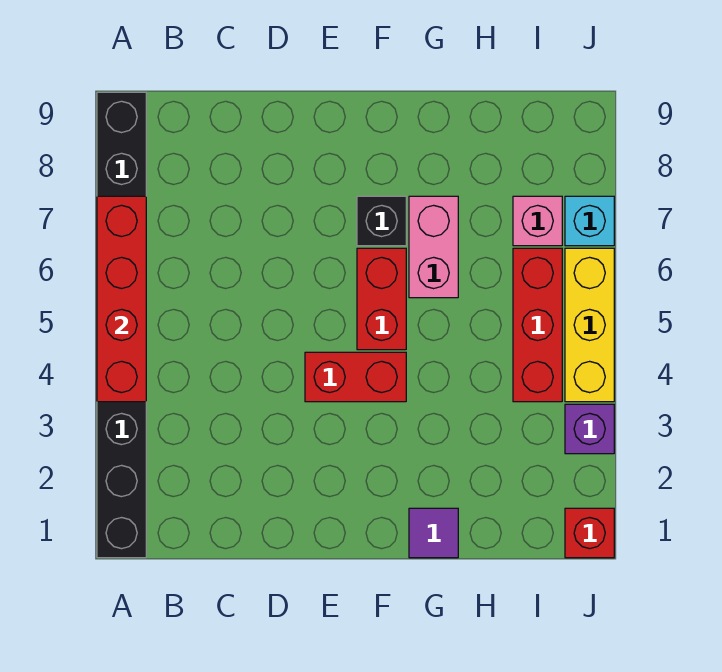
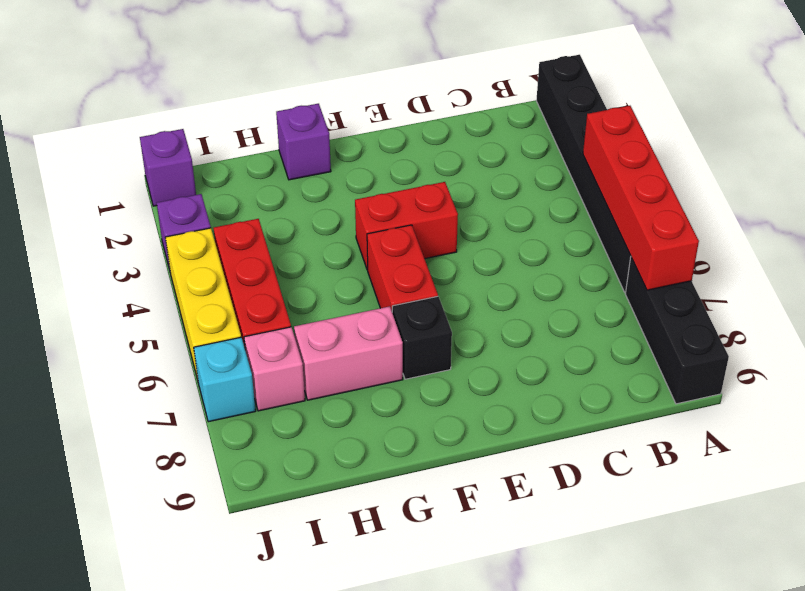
purple 1x1 tile [409,508,458,558] -> purple 1x1 brick [276,104,331,180]
pink 1x2 brick [409,196,458,298] -> pink 1x2 brick turned to [294,306,403,400]
red 1x1 brick [565,508,614,558] -> purple 1x1 brick [140,129,196,206]

